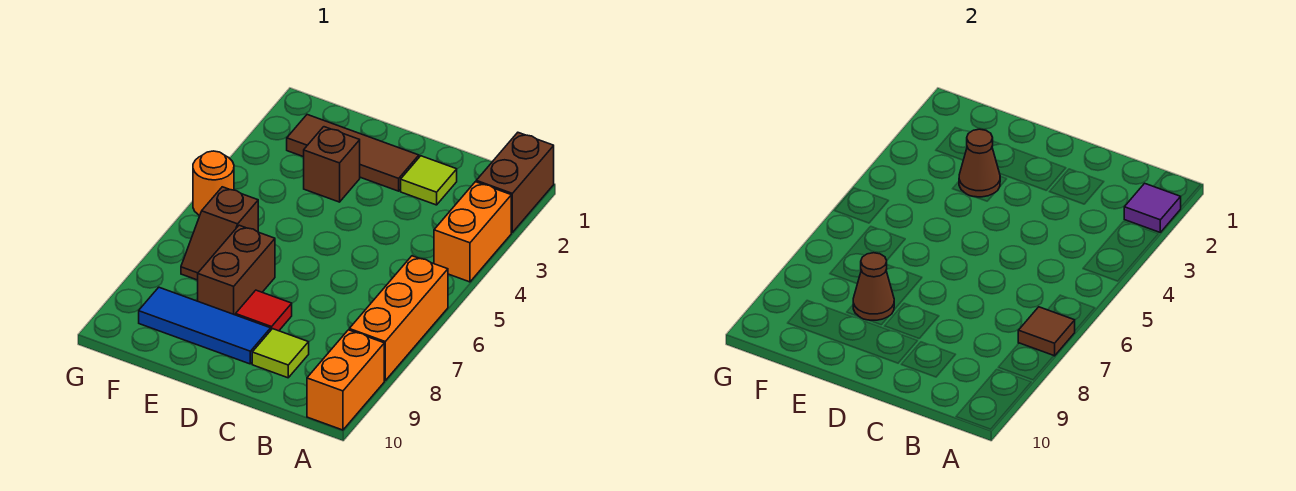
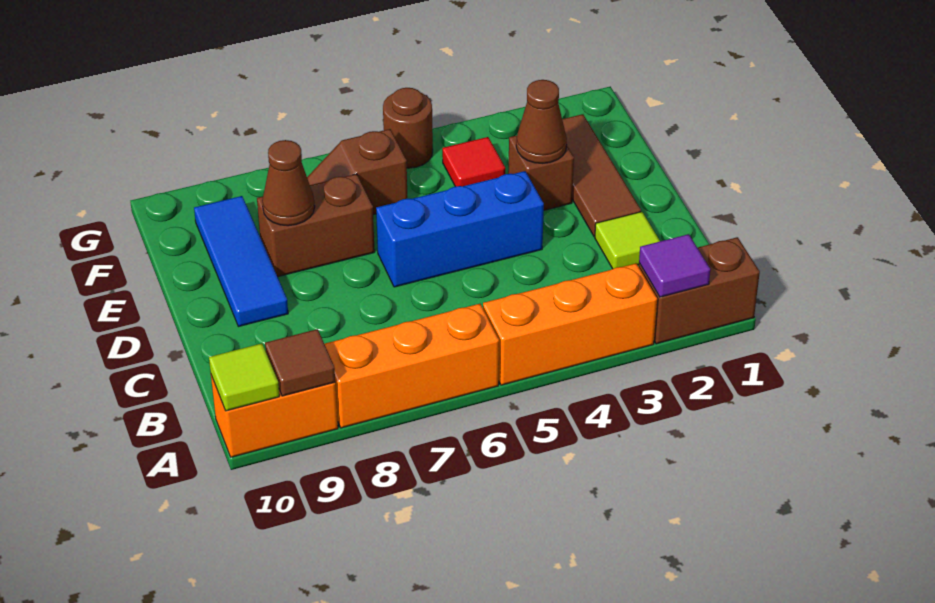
orange 1x2 brick [434,182,511,282] -> orange 1x3 brick [483,263,657,385]
brown 1x1 tile [1018,307,1075,356] -> brown 1x1 tile moved to [265,329,335,396]
lime 1x1 tile [252,329,309,378] -> lime 1x1 tile moved to [209,343,279,411]
none -> blue 1x3 brick [376,171,544,287]
red 1x1 tile [236,290,292,331] -> red 1x1 tile moved to [442,137,505,187]
orange 1x1 round brick [193,151,234,216] -> brown 1x1 round brick [383,88,433,168]

